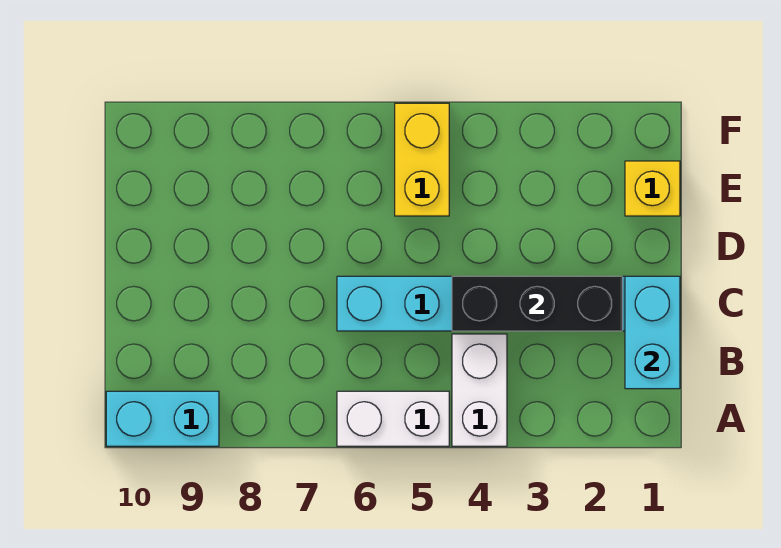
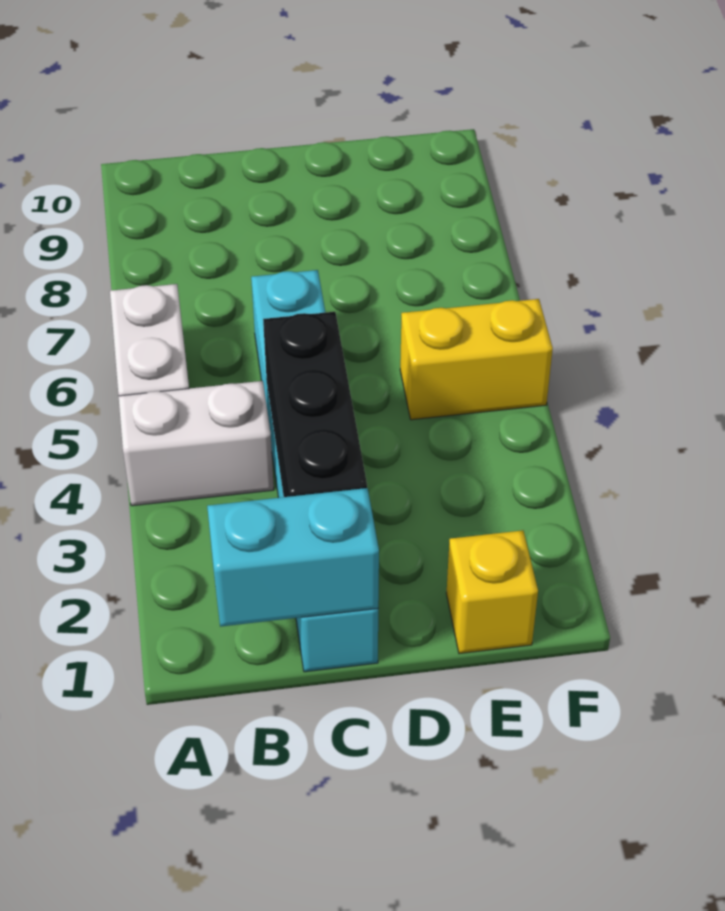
cyan 1x2 brick [106,391,219,446] -> none

